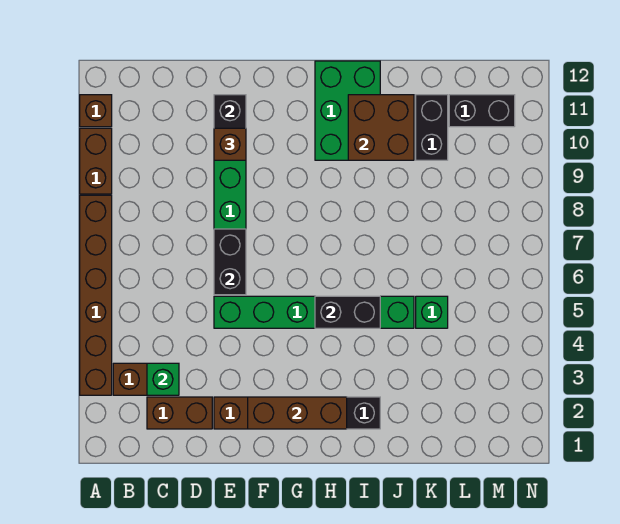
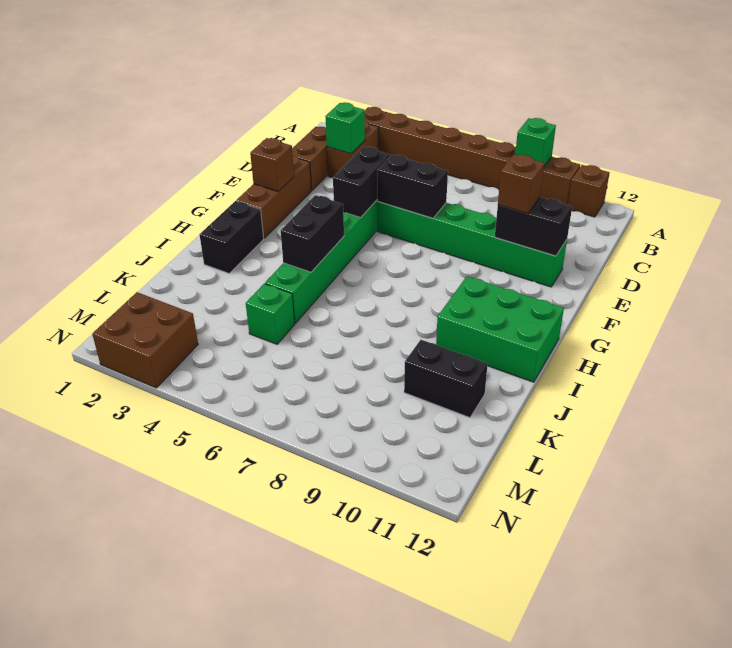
none -> green 1x1 brick [515,118,556,166]
brown 1x3 brick [248,397,347,429] -> brown 1x1 brick [250,138,294,192]
brown 2x2 brick [348,95,414,160] -> brown 2x2 brick moved to [92,292,198,388]
black 1x2 brick [449,95,515,127] -> black 1x2 brick moved to [333,147,390,217]

